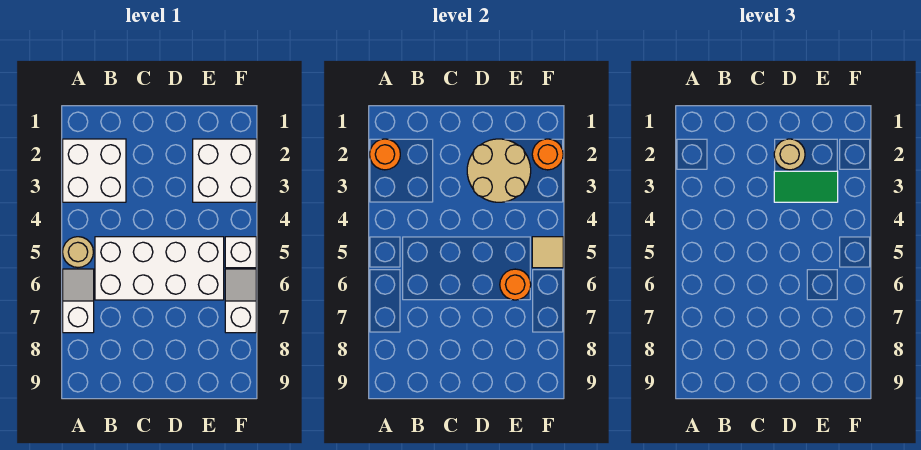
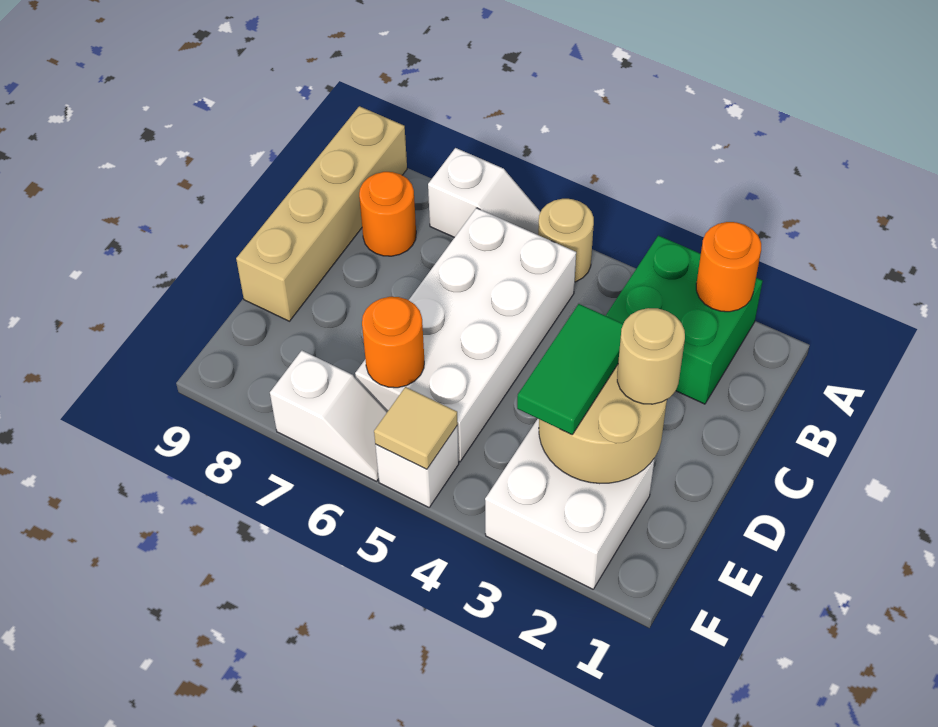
white 2x2 brick [63,139,126,202] -> green 2x2 brick [606,236,763,404]
none -> tan 1x4 brick [236,106,407,321]
orange 1x1 round brick [532,139,563,170] -> orange 1x1 round brick moved to [359,172,416,256]

